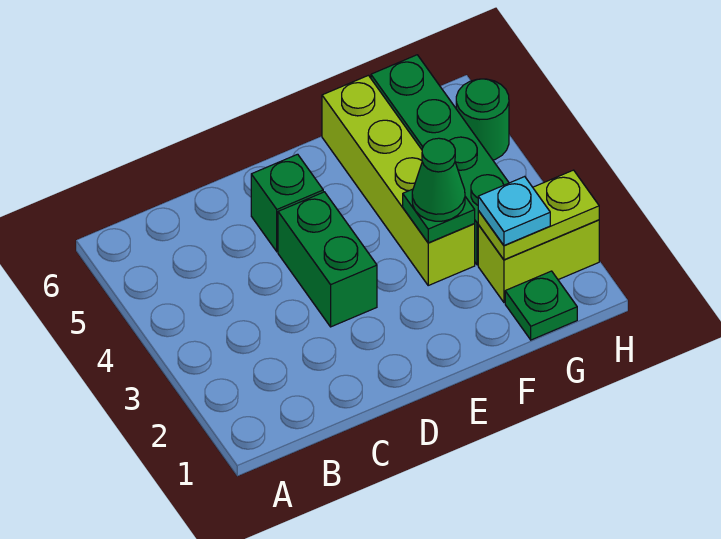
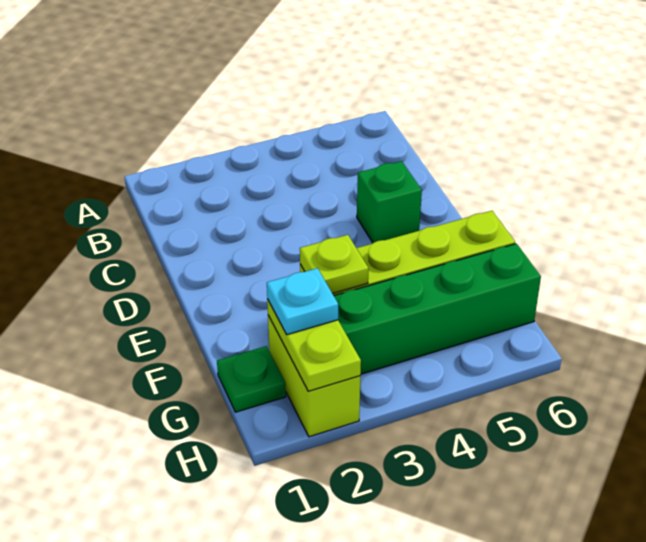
green 1x2 brick [278,192,377,327] -> none
green 1x1 plate [403,189,475,243] -> lime 1x1 plate [300,235,369,294]
green 1x1 cone [412,138,465,221] -> none
green 1x1 round brick [456,79,509,160] -> none

